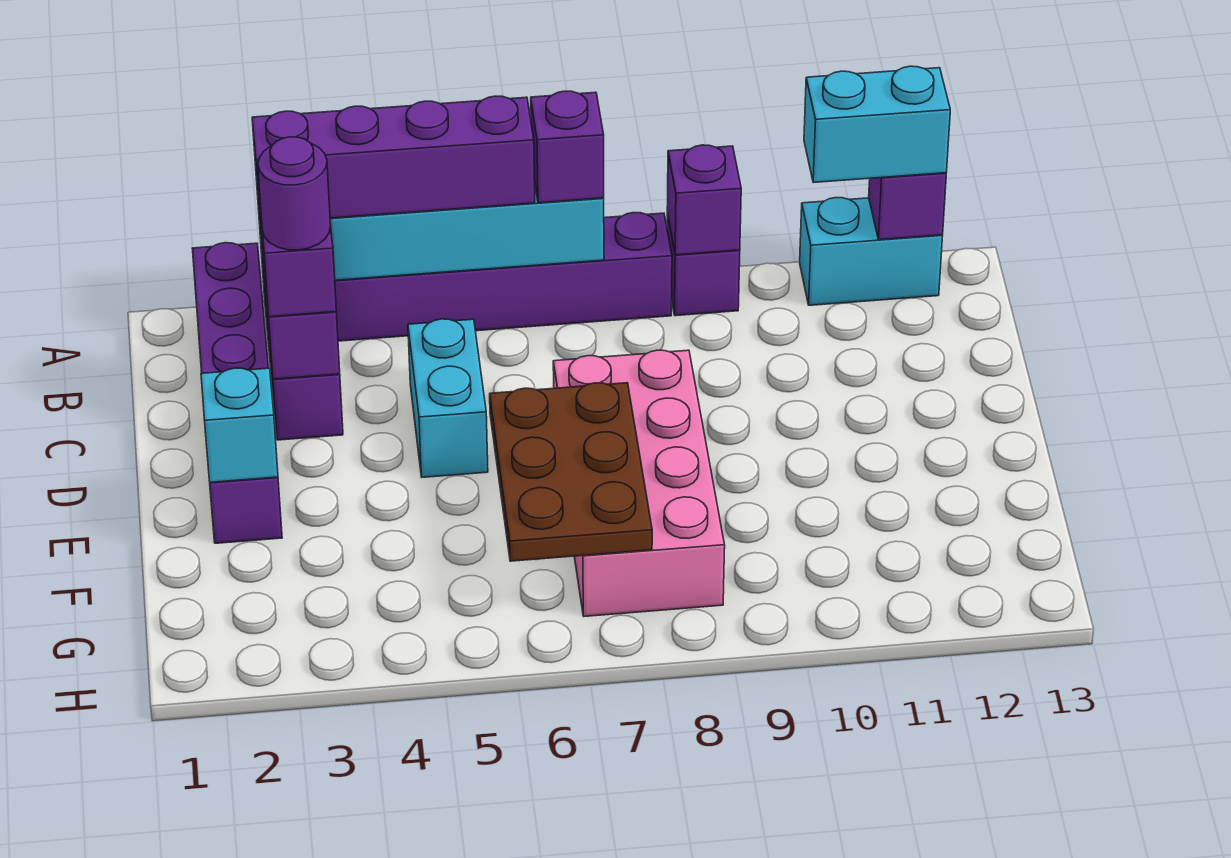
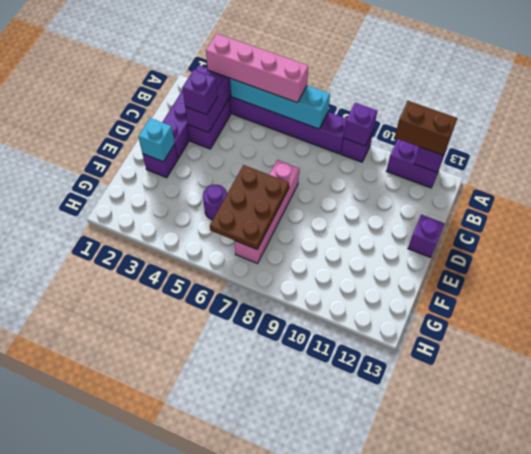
purple 1x4 brick [252,96,535,223] -> pink 1x4 brick [206,34,308,103]
purple 1x1 brick [531,91,604,203] -> purple 1x1 brick moved to [408,215,445,258]
cyan 1x2 brick [800,198,943,305] -> purple 1x2 brick [386,139,442,188]
cyan 1x2 brick [804,66,950,183] -> brown 1x2 brick [395,101,457,155]
purple 1x1 round brick [258,137,331,250] -> purple 1x1 round brick moved to [203,185,227,220]
cyan 1x2 brick [408,319,488,477] -> none
pink 2x4 brick [553,350,725,616] -> pink 1x4 brick [234,160,299,264]

